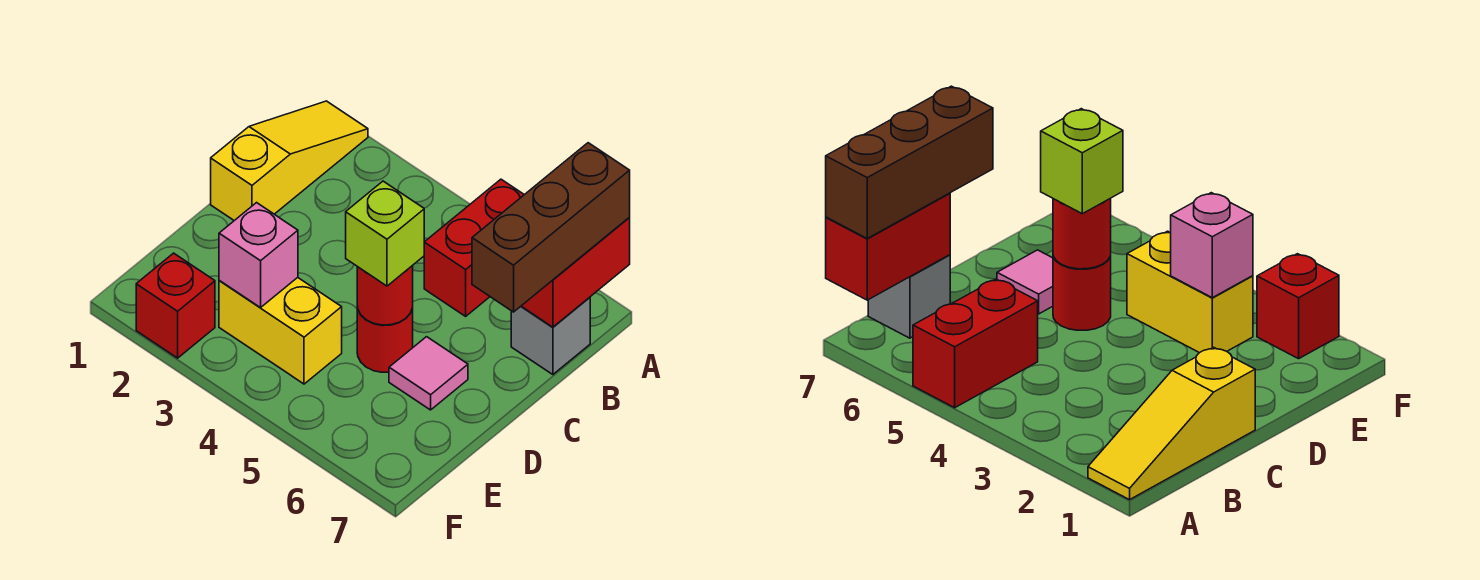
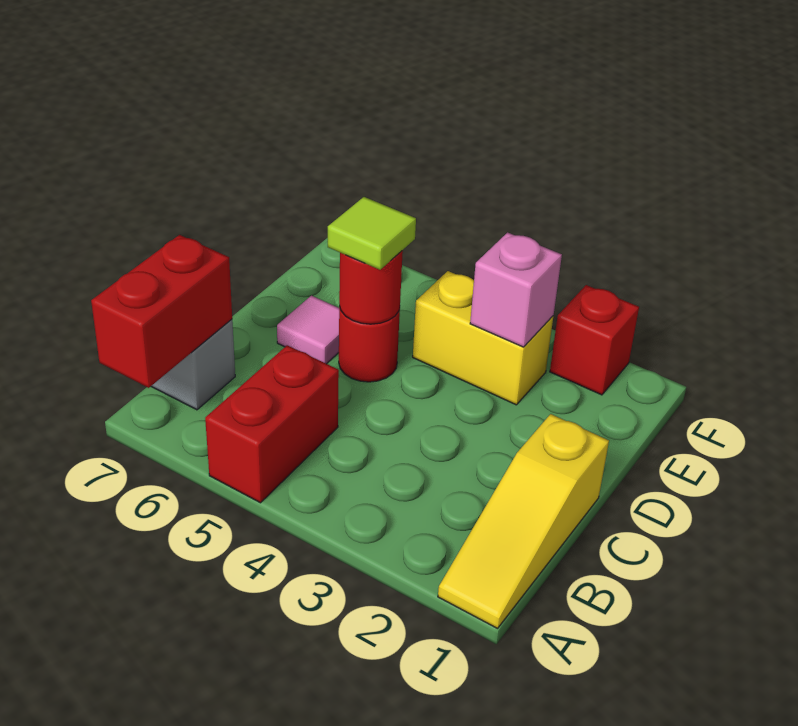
brown 1x3 brick [472,143,630,312] -> none
lime 1x1 brick [346,181,424,286] -> lime 1x1 tile [328,197,416,270]

